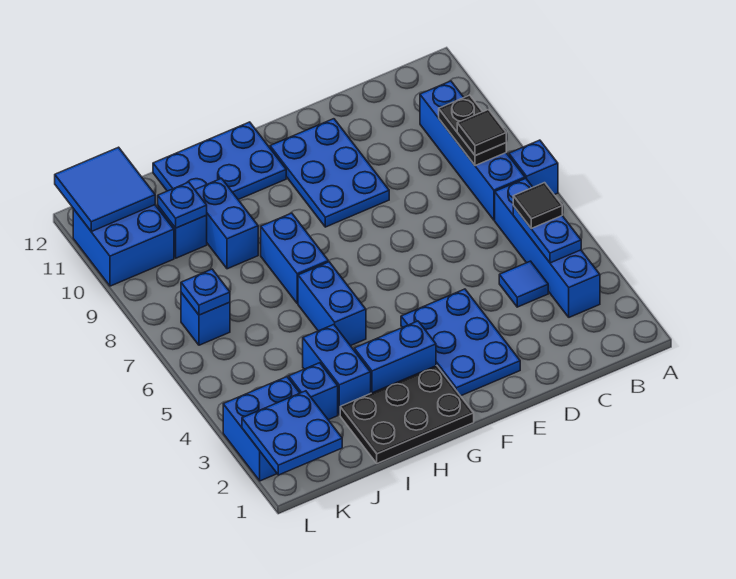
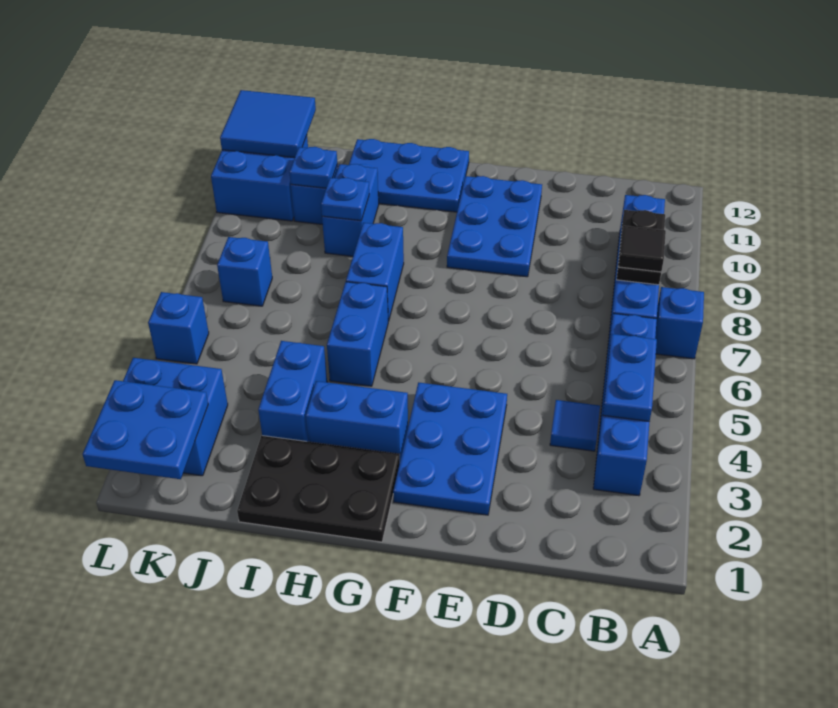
black 1x1 tile [513,183,562,228] -> none
blue 1x1 brick [289,363,338,420] -> blue 1x1 brick moved to [148,292,209,364]
blue 1x1 plate [181,269,230,315] -> blue 1x1 plate moved to [321,178,369,221]

